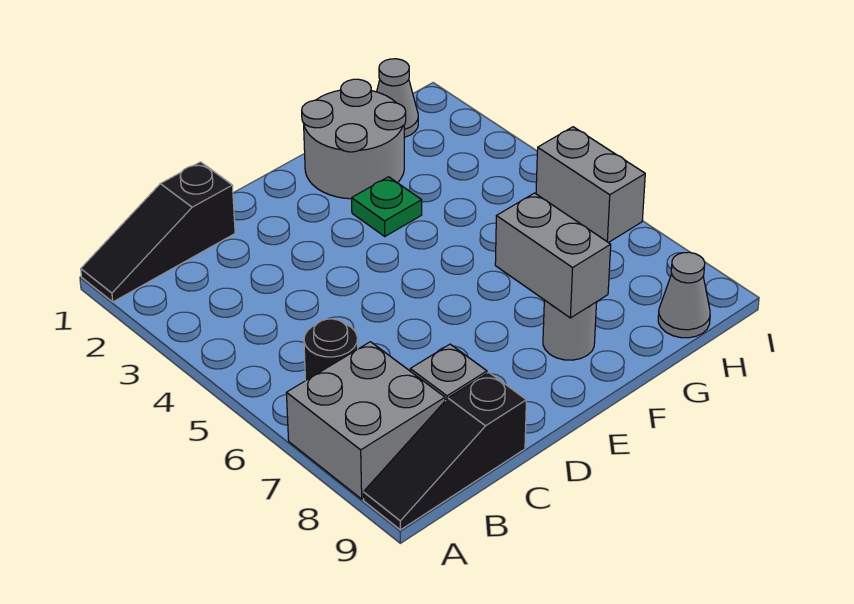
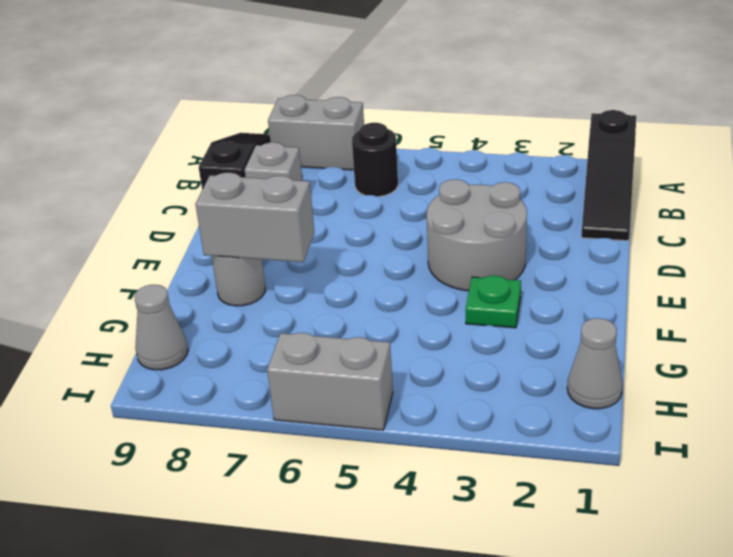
black 1x3 slope [81,162,235,302] -> black 1x3 slope turned to [581,110,636,241]
grey 2x2 brick [287,342,445,499] -> grey 1x2 brick [268,95,364,170]
grey 2x2 round brick [302,79,406,199] -> grey 2x2 round brick moved to [427,179,527,291]

